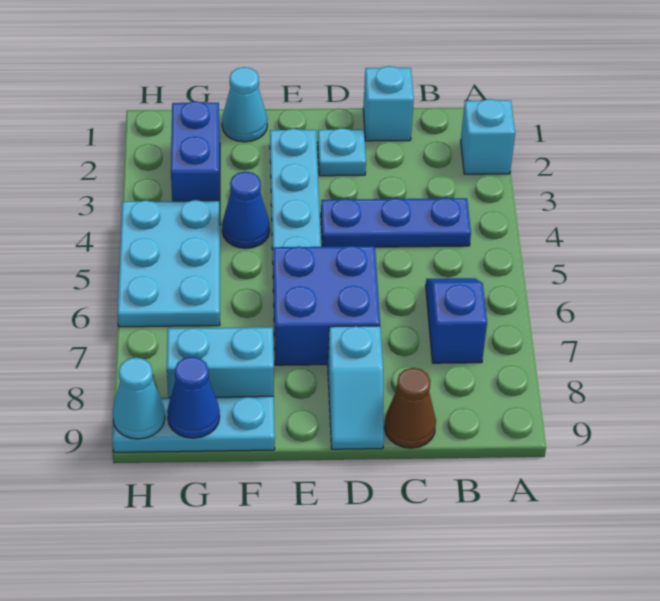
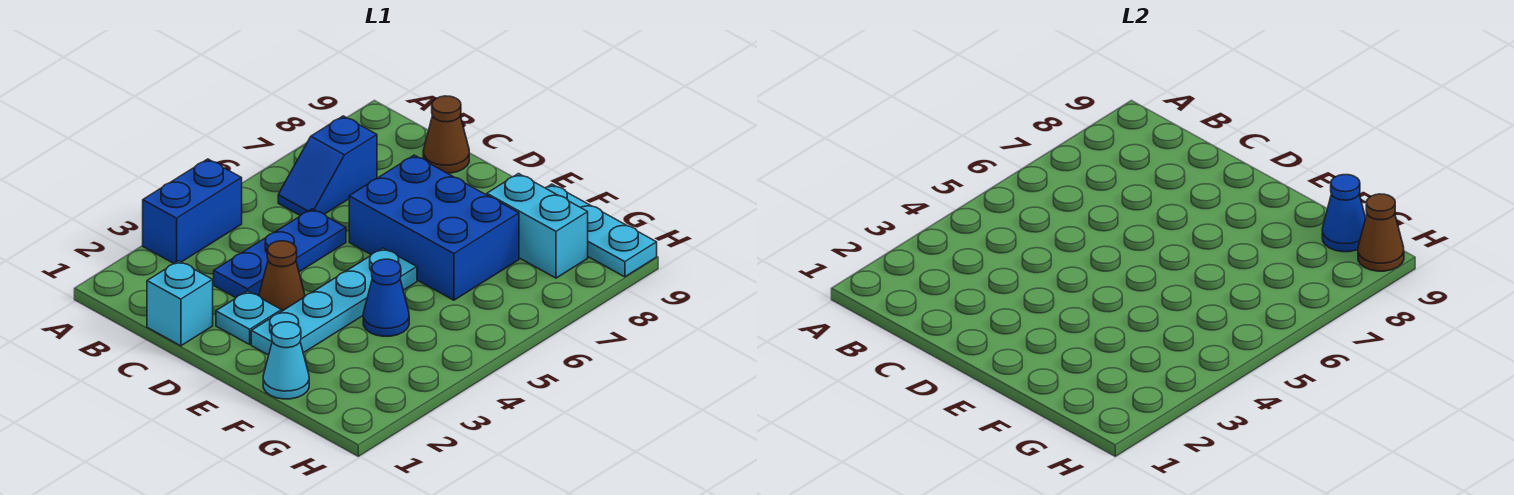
cyan 1x1 brick [461,99,515,174] -> none
blue 1x3 plate [321,198,471,247] -> blue 1x3 plate turned to [214,209,346,298]
none -> brown 1x1 cone [259,241,305,311]
blue 2x2 brick [273,246,380,365] -> blue 2x3 brick [349,155,519,300]
cyan 1x2 slope [328,326,384,449] -> none
blue 1x2 brick [171,101,220,201] -> blue 1x2 brick moved to [143,159,242,264]
cyan 2x3 plate [118,200,220,327] -> none
cyan 1x1 cone [112,357,165,439] -> brown 1x1 cone [1358,194,1404,271]

